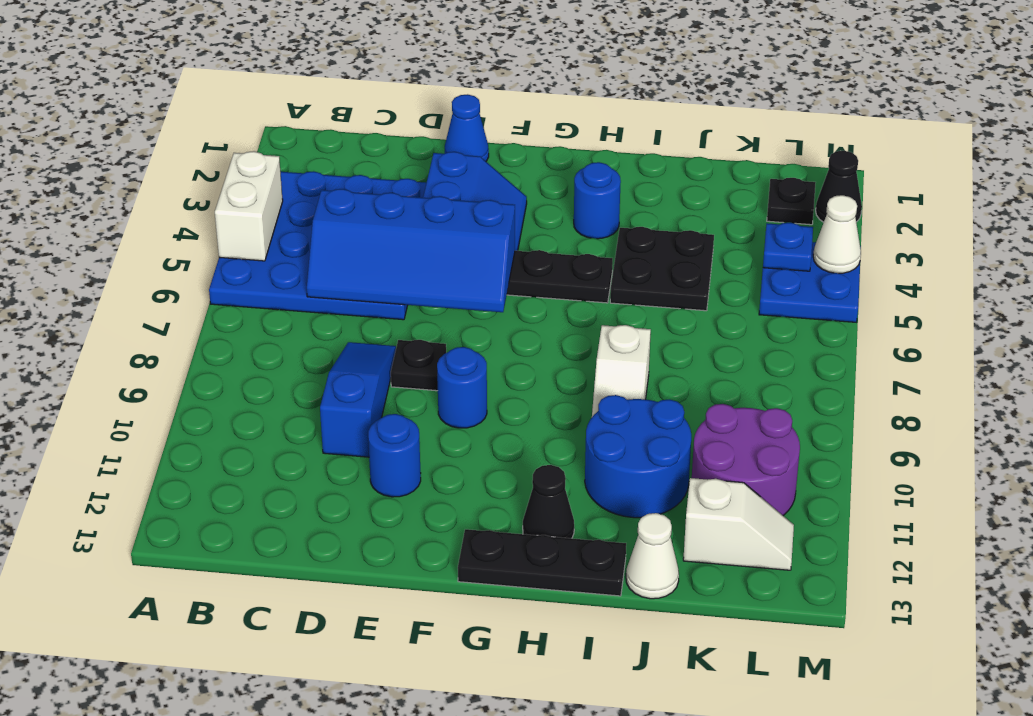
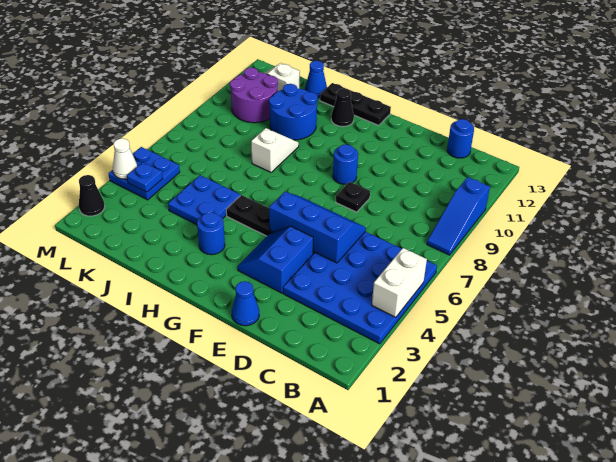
blue 2x4 slope [307,189,515,312] -> blue 2x3 slope [269,192,366,263]
blue 1x3 slope [320,342,396,457] -> blue 1x3 slope moved to [427,177,490,255]
blue 1x1 round brick [368,414,421,497] -> blue 1x1 round brick moved to [447,119,474,158]
black 2x2 plate [610,227,714,311] -> blue 2x2 plate [168,175,240,225]
white 1x1 cone [626,513,679,599] -> blue 1x1 cone [305,61,327,98]
black 1x1 plate [767,178,816,225] -> none

